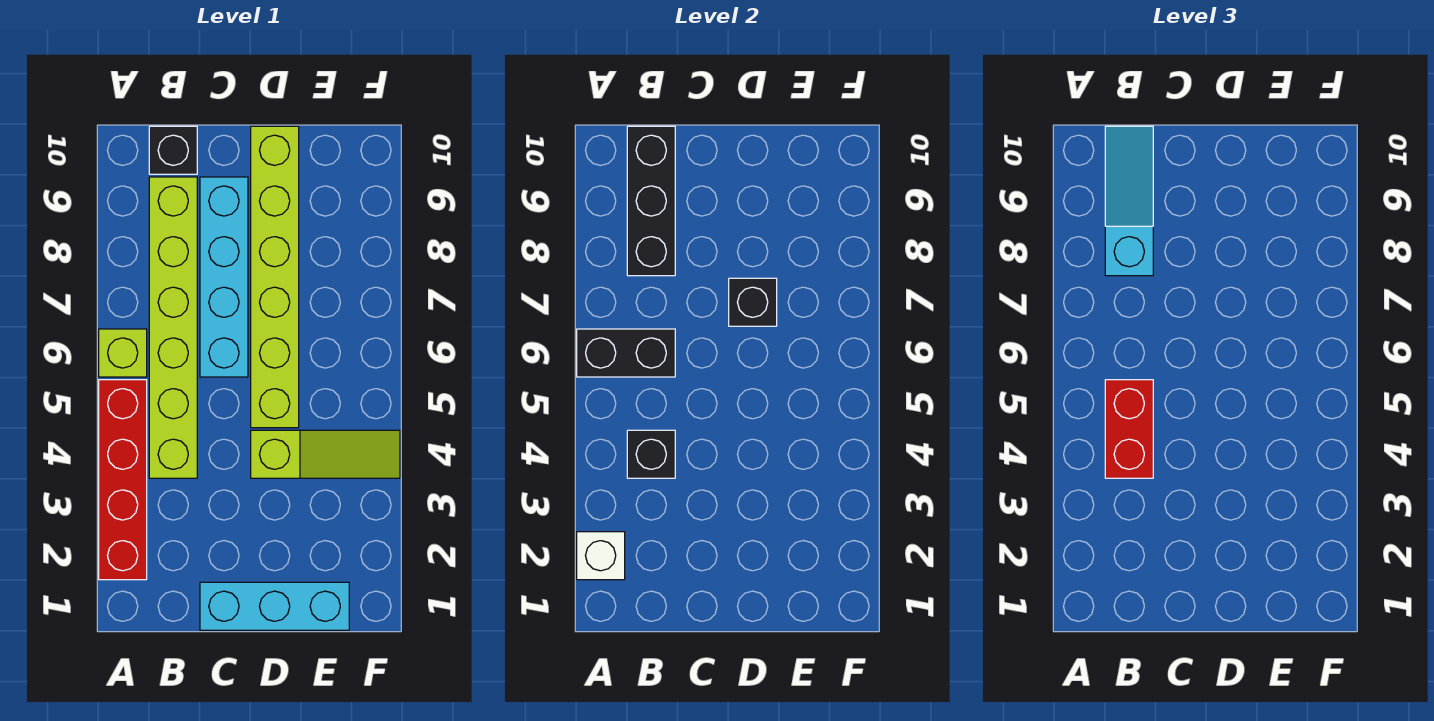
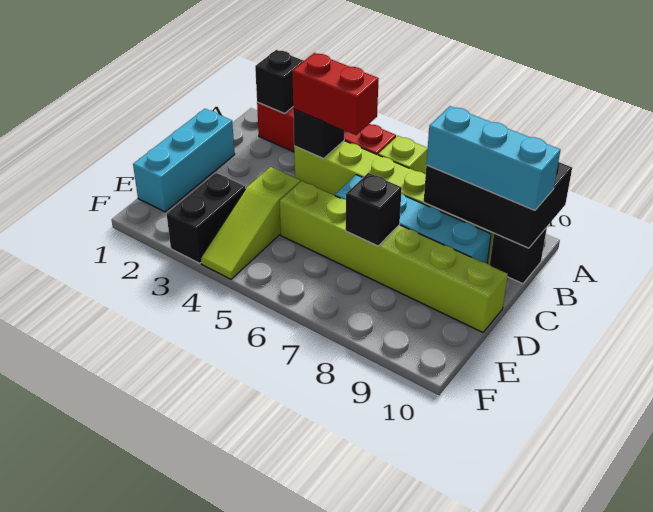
white 1x1 brick [577,532,625,580] -> black 1x1 brick [255,50,303,114]
black 1x2 brick [577,329,675,377] -> black 1x2 brick moved to [167,173,245,263]
black 1x3 brick [627,126,675,276] -> black 2x3 brick [424,162,572,248]
cyan 1x3 slope [1105,126,1153,276] -> cyan 1x3 brick [426,106,560,210]

